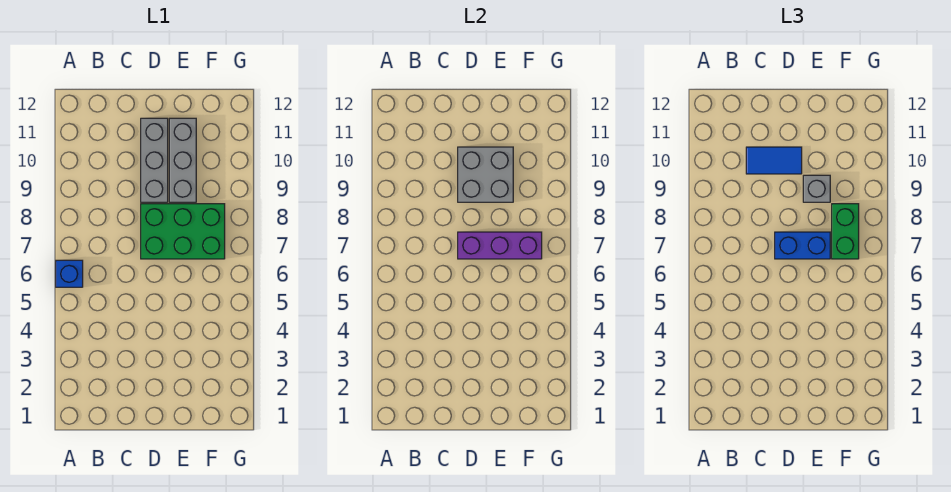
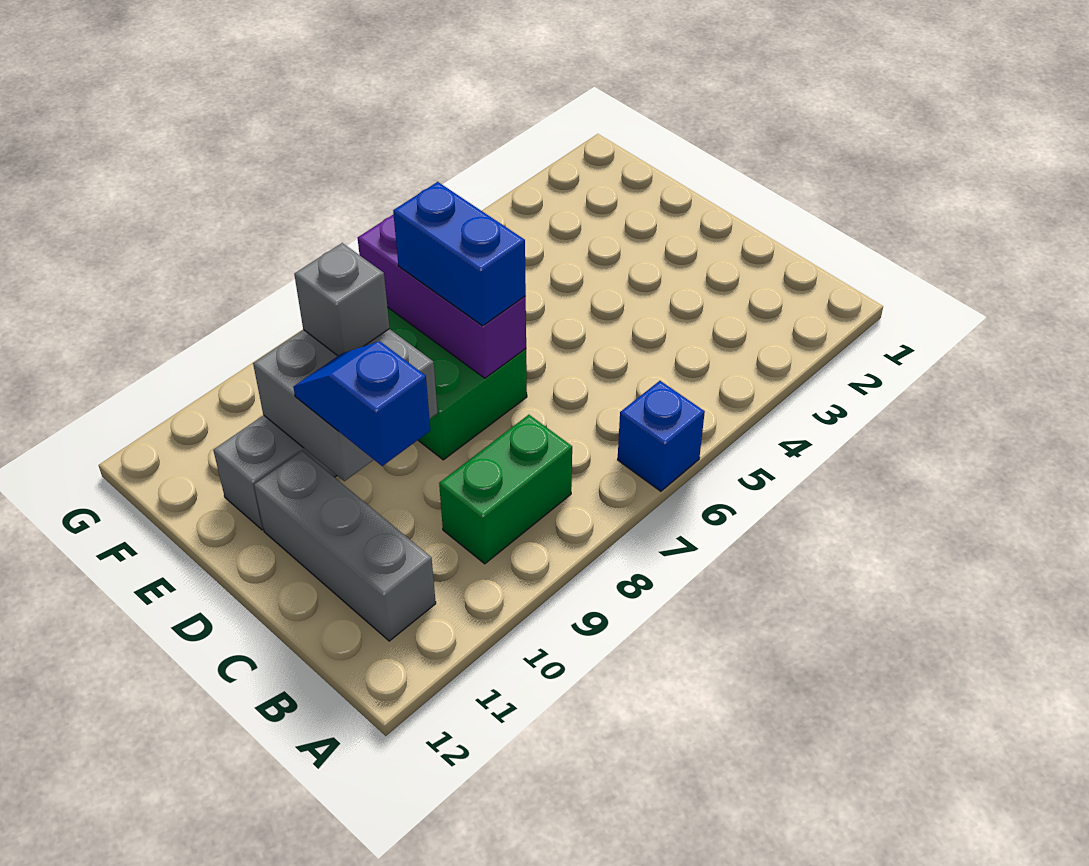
blue 1x2 tile [746,147,802,174] -> blue 1x2 slope [293,341,430,466]
grey 1x3 brick [141,118,168,202] -> grey 1x3 brick turned to [254,451,436,641]
green 1x2 brick [832,204,859,259] -> green 1x2 brick moved to [439,415,572,564]

